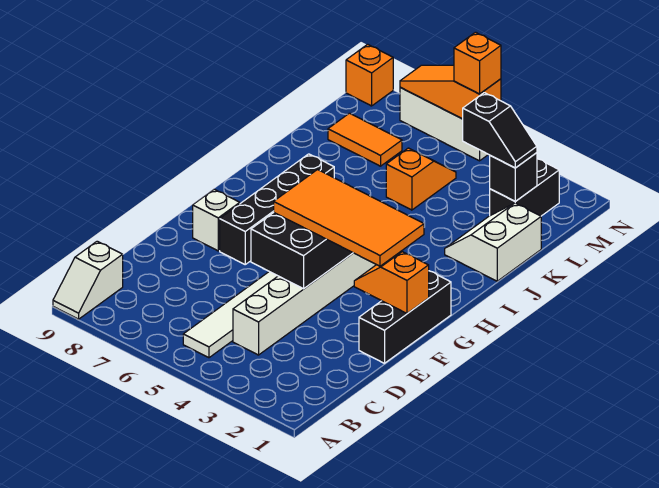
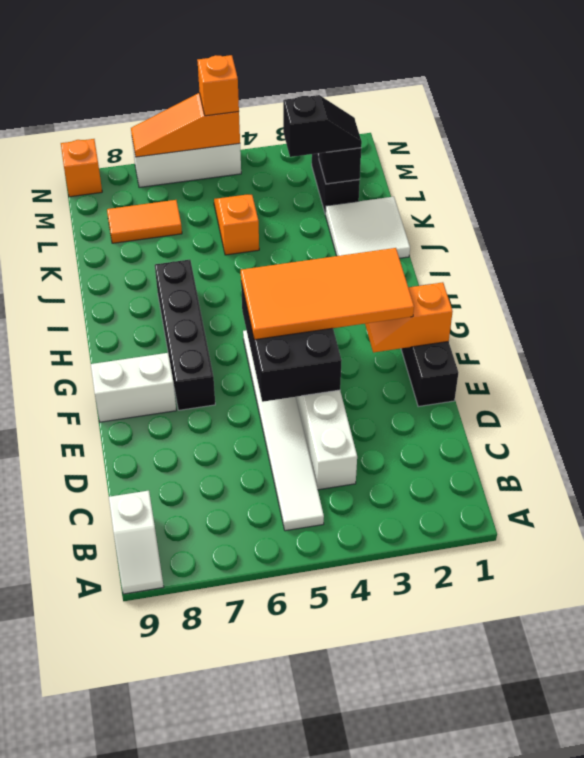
white 1x1 brick [193,189,240,251] -> white 1x2 brick [91,353,176,422]
white 2x2 slope [445,203,541,281] -> white 2x2 tile [325,197,410,258]

